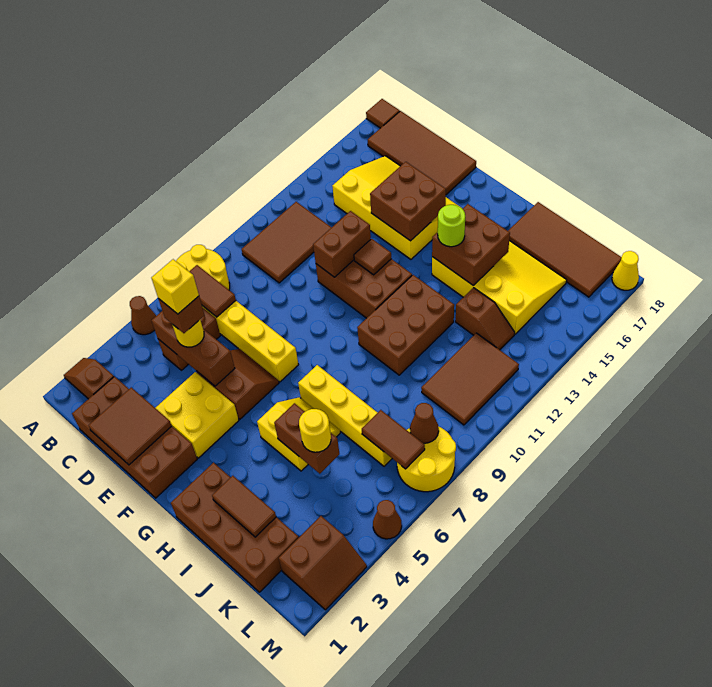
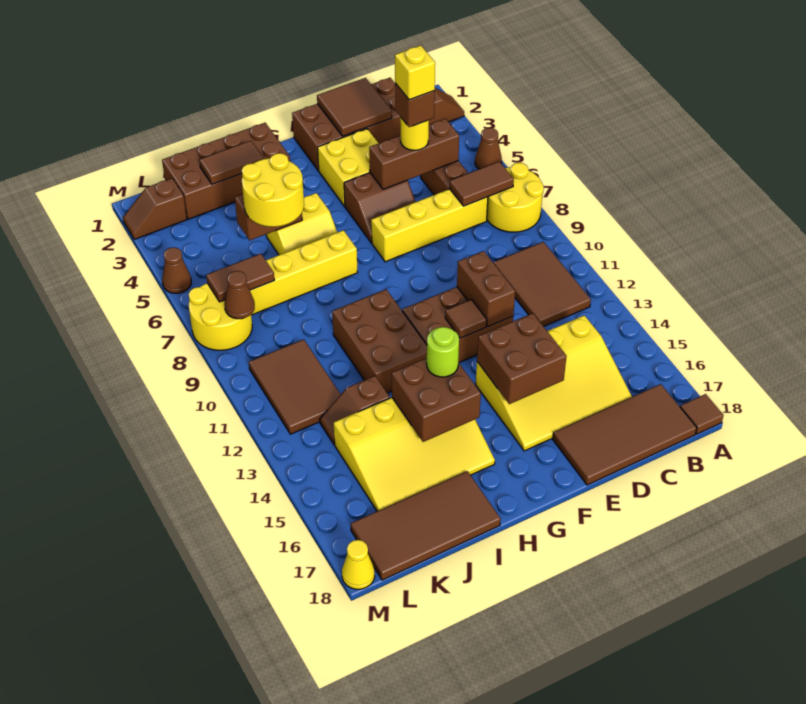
yellow 1x1 round brick [299,409,331,452] -> yellow 2x2 round brick [242,153,304,227]
brown 2x2 slope [279,516,367,610] -> brown 1x2 slope [123,178,187,239]

